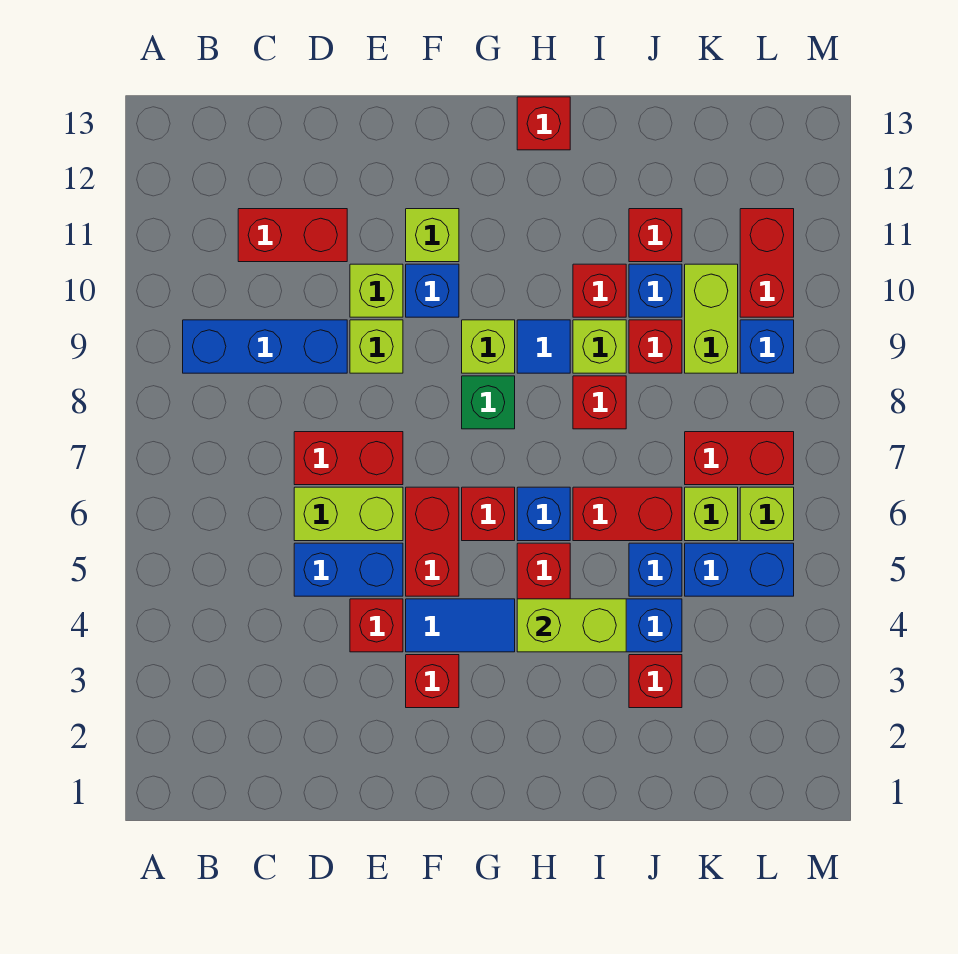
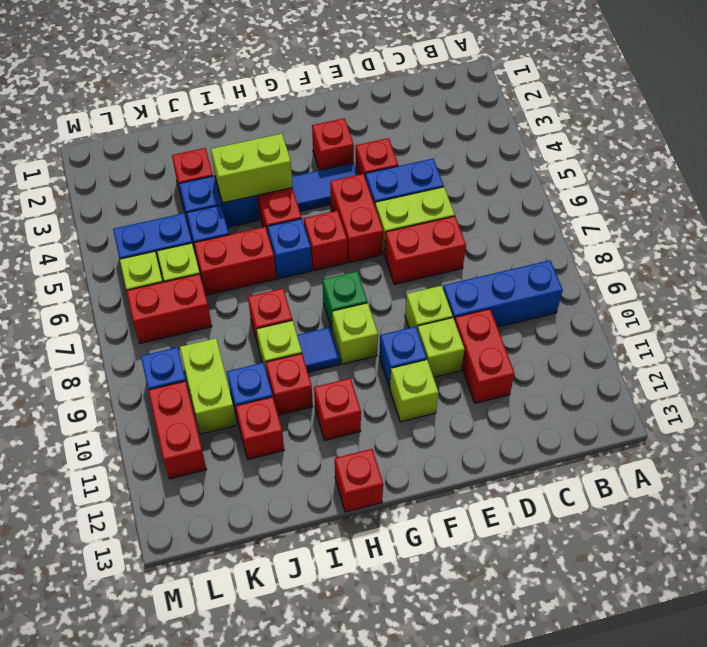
red 1x2 brick [238,209,347,262] -> red 1x2 brick turned to [455,309,515,403]
red 1x1 brick [629,320,682,373] -> red 1x1 brick moved to [314,378,361,440]

